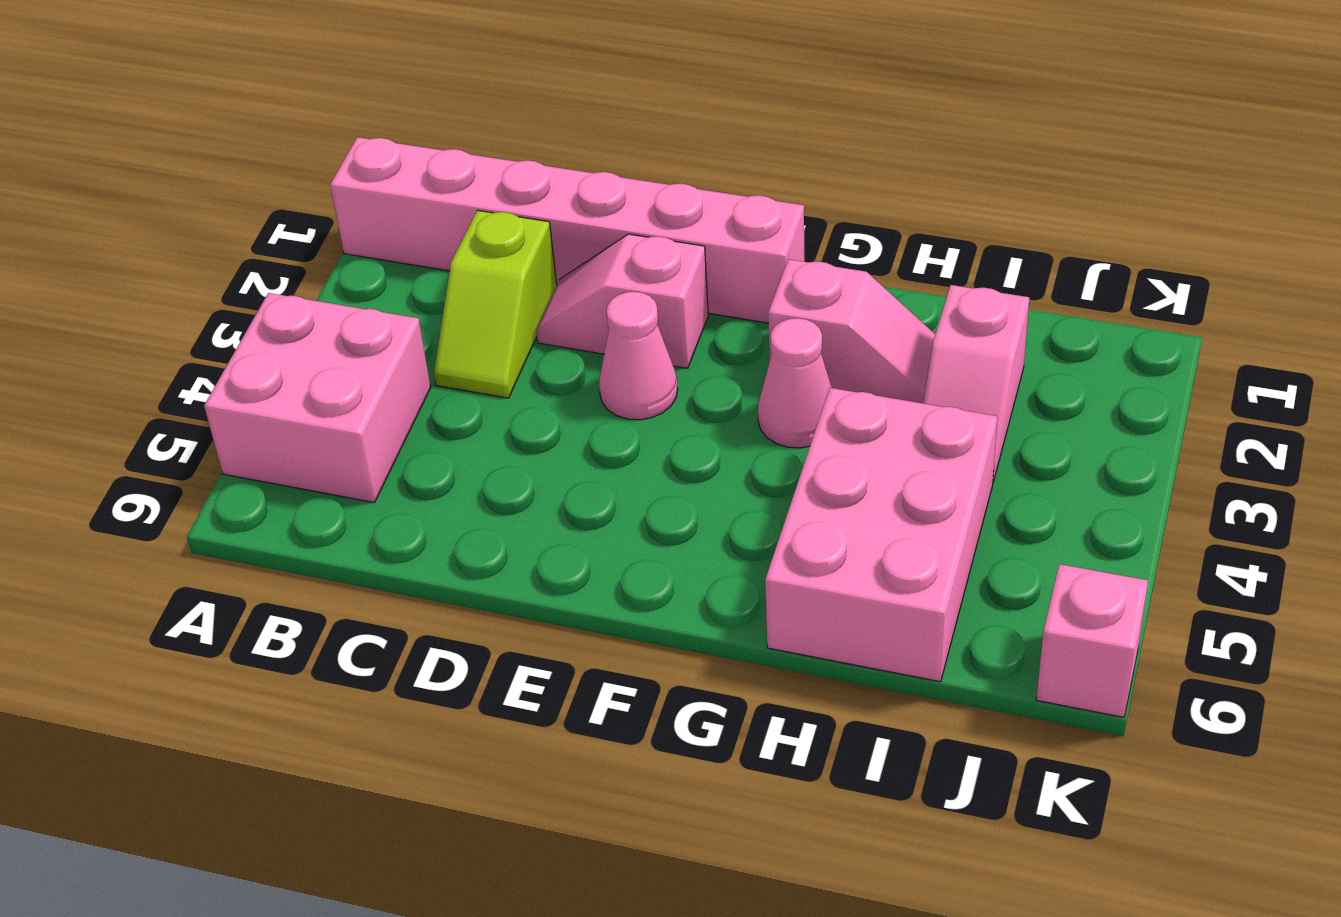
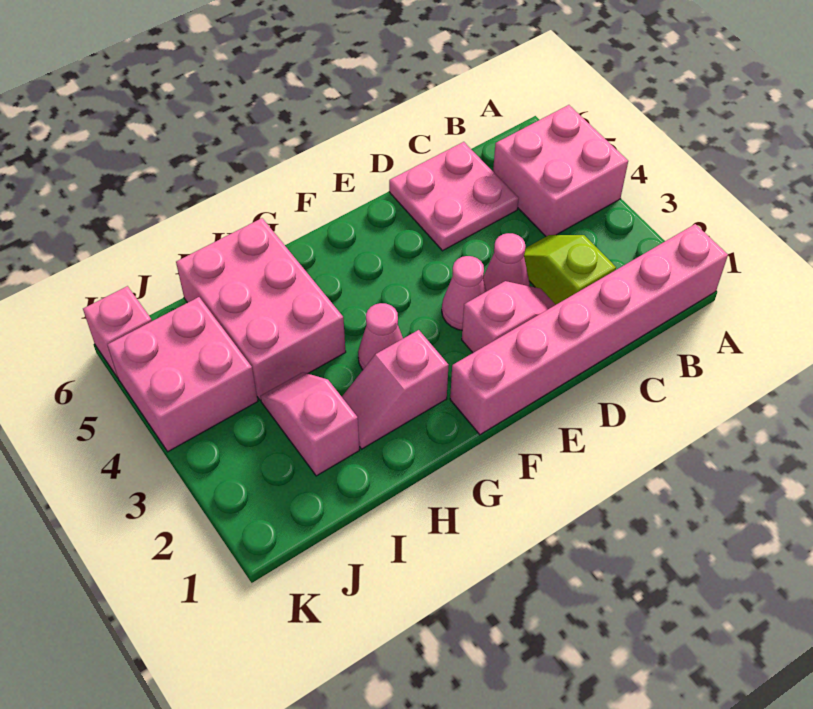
none -> pink 2x2 plate [389,142,519,251]
none -> pink 1x1 cone [483,233,530,291]
none -> pink 2x2 brick [107,297,258,452]

